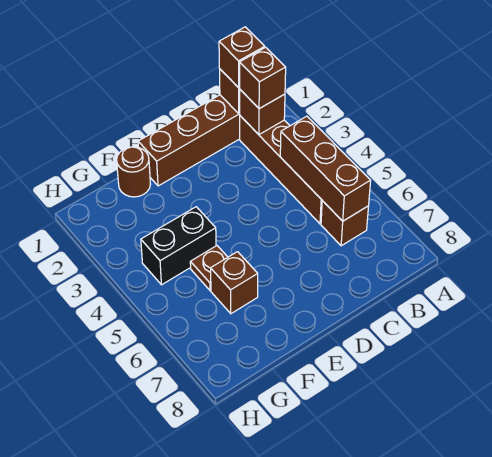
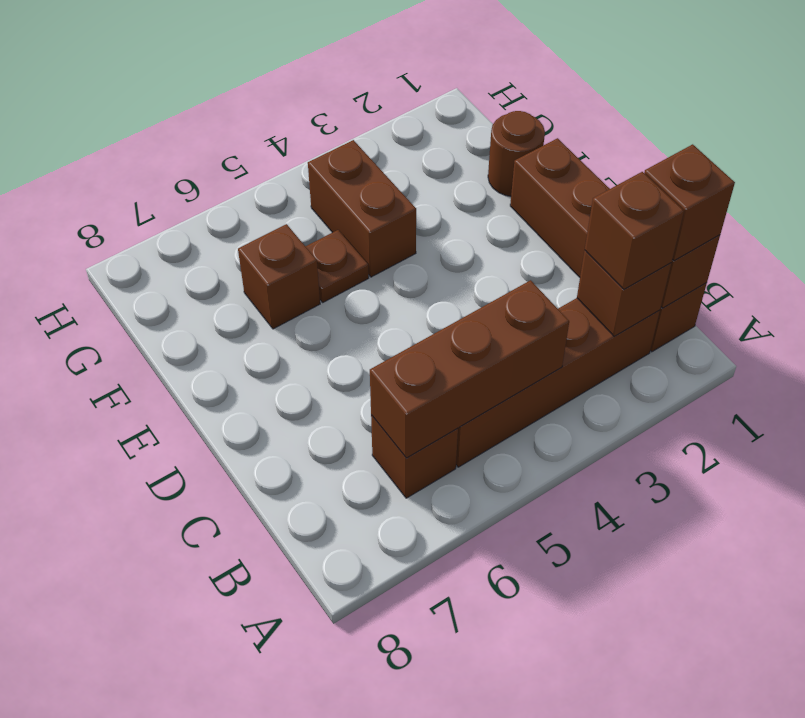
black 1x2 brick [141,207,216,285] -> brown 1x2 brick [308,140,416,277]

